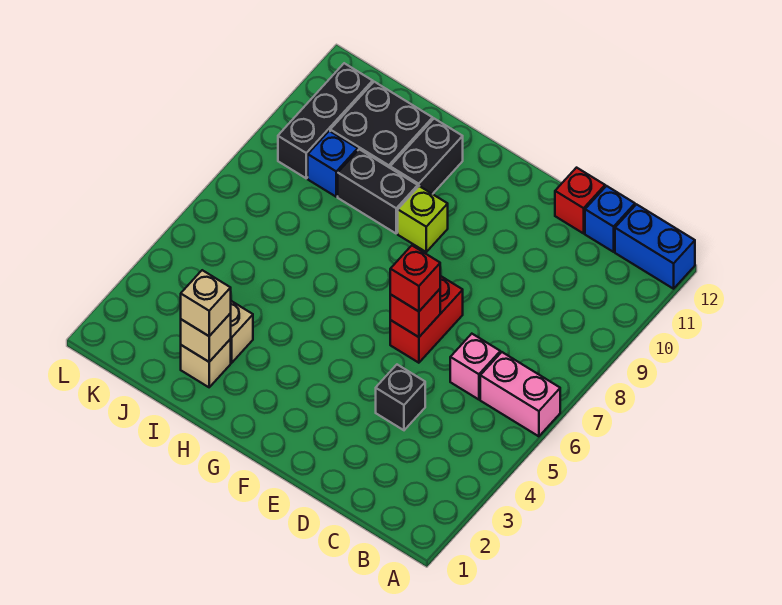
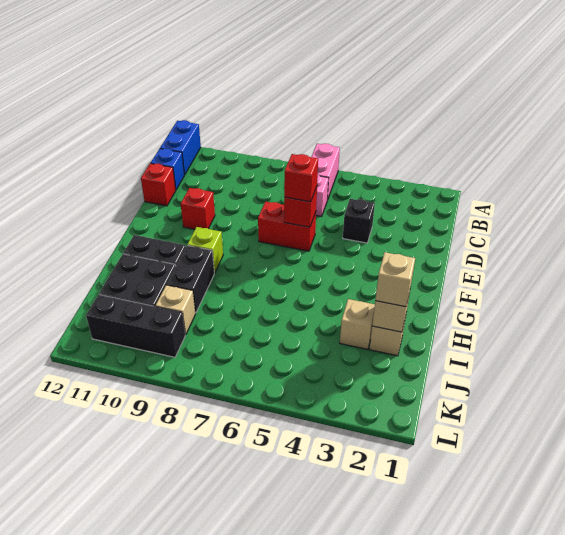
none -> red 1x1 brick [181,188,215,229]
blue 1x1 brick [308,131,358,197] -> tan 1x1 brick [155,285,196,335]

